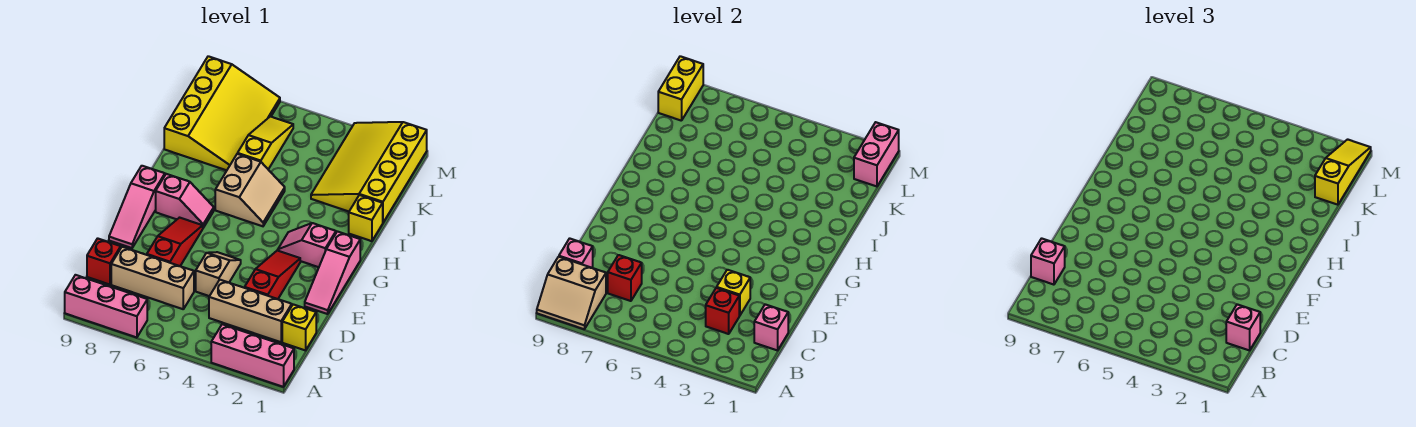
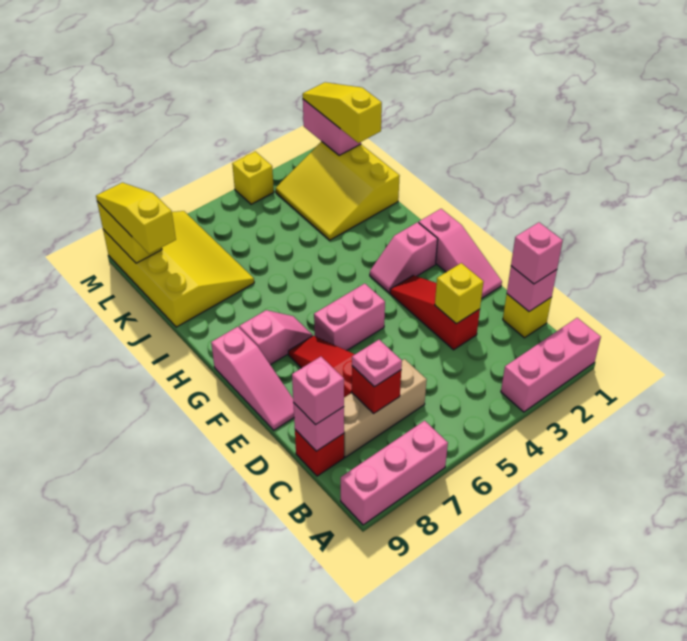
tan 2x2 slope [537,257,606,329] -> none
tan 1x3 brick [209,280,292,342] -> none
red 1x1 brick [706,288,739,334] -> none
none -> pink 1x1 plate [352,340,402,387]
tan 1x2 slope [196,252,241,296] -> none
none -> pink 1x2 brick [314,284,385,351]
tan 2x2 slope [215,154,285,226] -> none
yellow 1x1 brick [349,195,383,241] -> yellow 1x1 brick moved to [232,151,274,204]
yellow 3x4 slope [311,122,427,222] -> yellow 3x3 slope [276,141,400,240]
yellow 1x3 slope [238,116,293,169] -> yellow 1x3 slope moved to [96,183,176,254]

